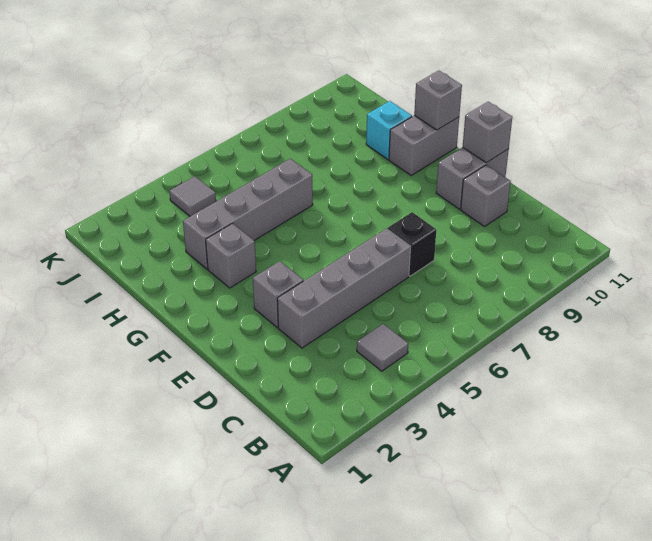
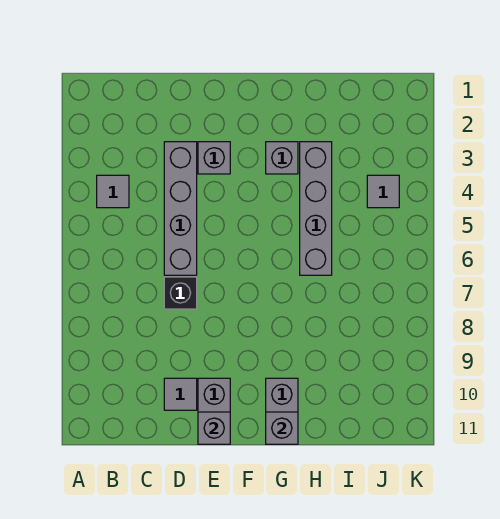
grey 1x1 brick [461,165,511,227] -> grey 1x1 tile [164,378,197,410]
cyan 1x1 brick [366,101,412,159] -> none

